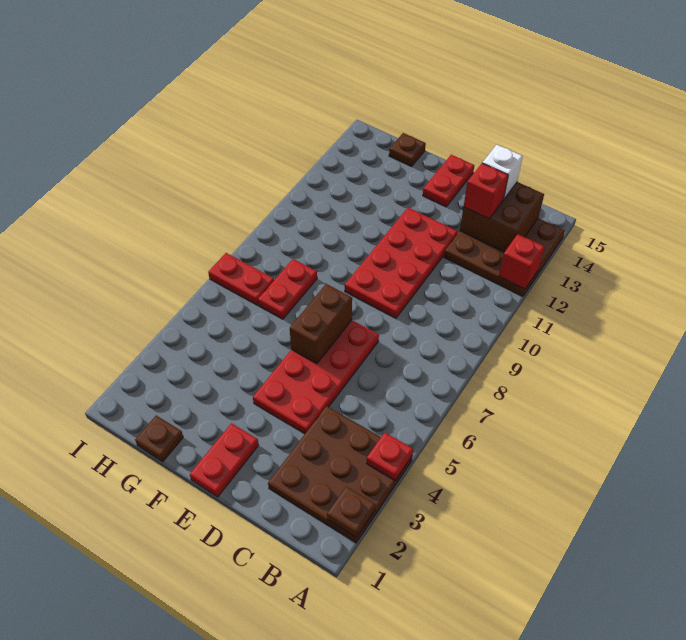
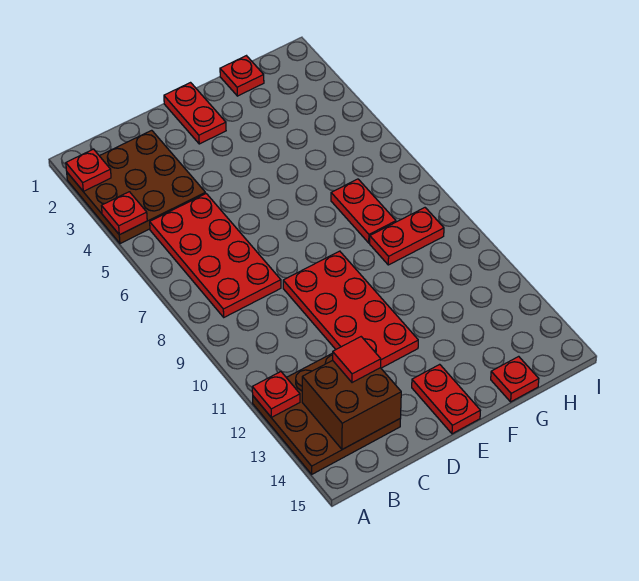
brown 1x1 plate [327,487,376,537] -> red 1x1 plate [66,149,111,191]
red 1x1 brick [499,234,545,289] -> red 1x1 plate [252,372,300,417]
red 1x1 brick [464,163,508,219] -> red 1x1 tile [333,337,381,383]
white 1x1 brick [483,145,523,199] -> none
red 2x4 plate [253,320,379,434] -> red 2x4 plate moved to [150,194,281,317]
brown 1x2 brick [290,284,352,364] -> none
brown 1x1 plate [135,415,183,462] -> red 1x1 plate [220,56,264,96]
brown 1x1 plate [389,133,426,166] -> red 1x1 plate [491,356,539,402]
red 1x2 plate [208,253,274,305] -> red 1x2 plate moved to [370,208,444,265]

